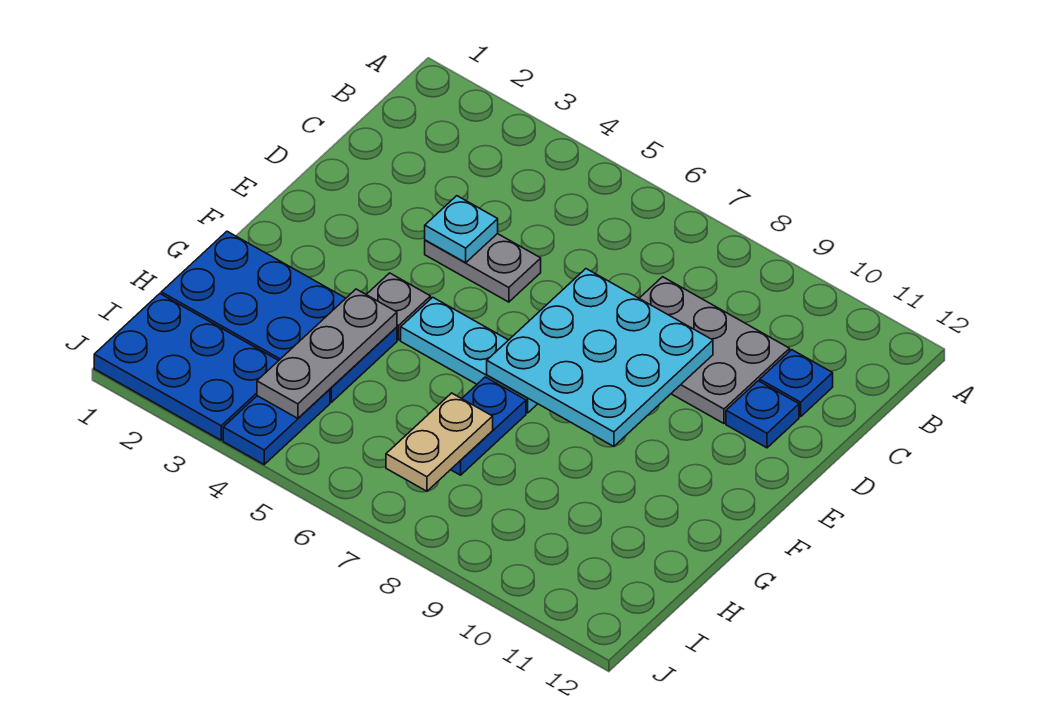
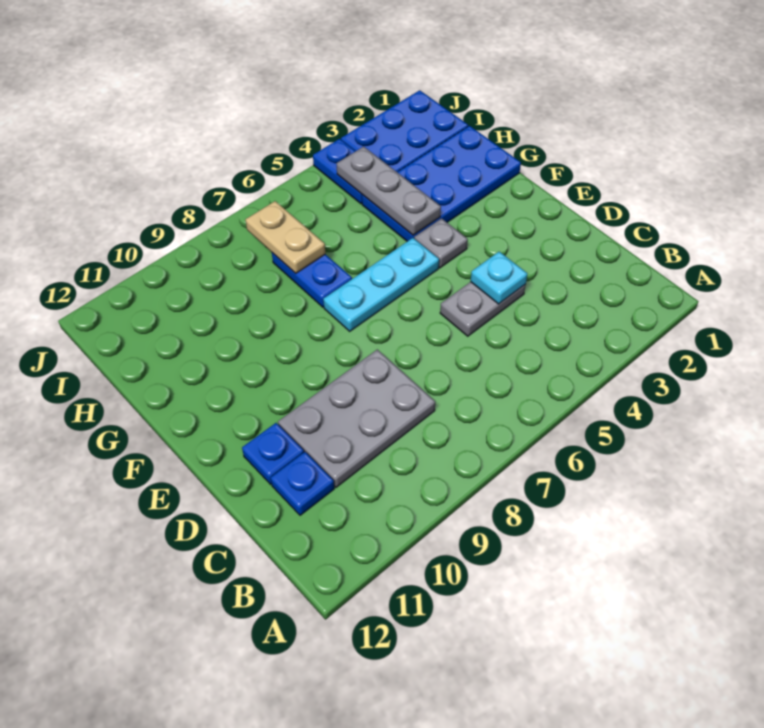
cyan 3x3 plate [487,269,713,447] -> none

